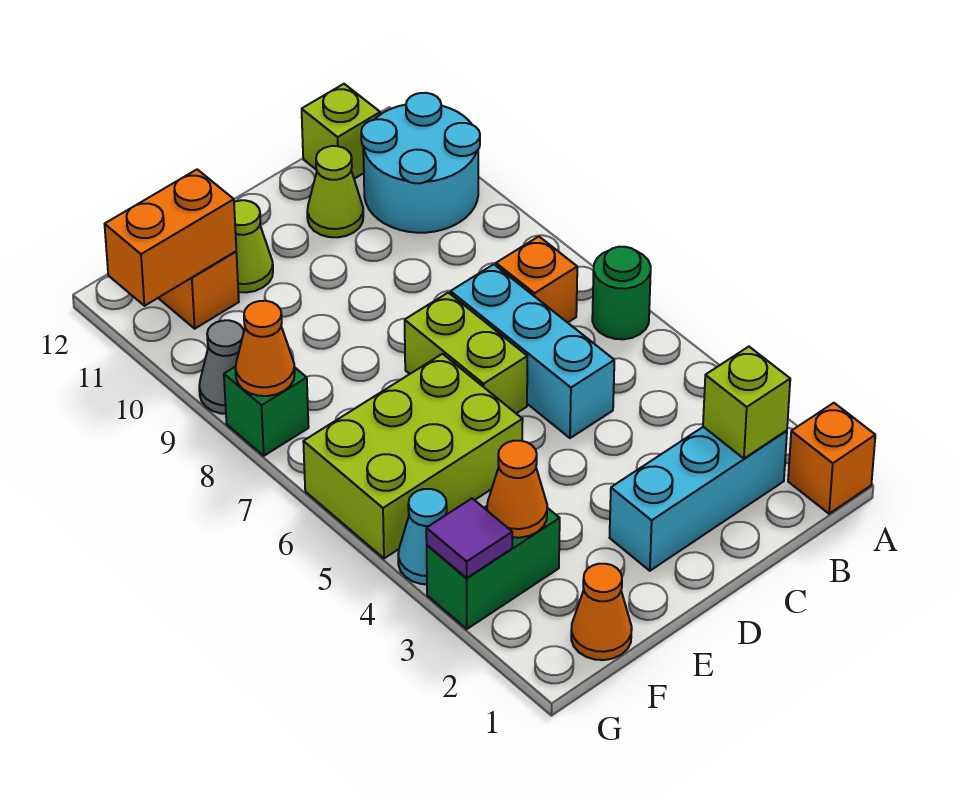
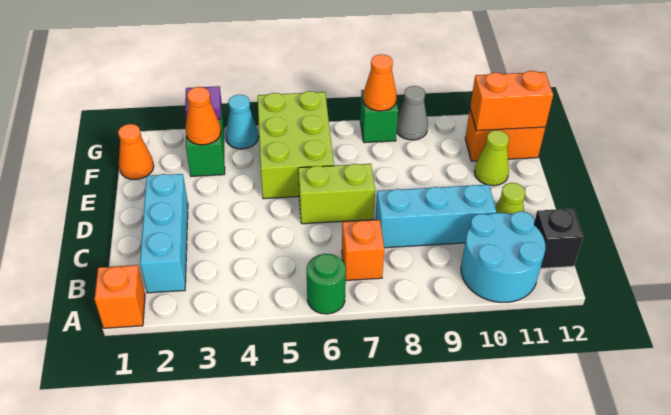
lime 1x1 brick [703,347,790,459] -> none
lime 1x1 brick [302,84,380,179] -> black 1x1 brick [534,208,583,268]
cyan 1x3 brick [451,264,614,438] -> cyan 1x3 brick moved to [376,185,496,248]
orange 1x2 brick [105,169,236,306] -> orange 1x2 brick turned to [470,71,553,131]

